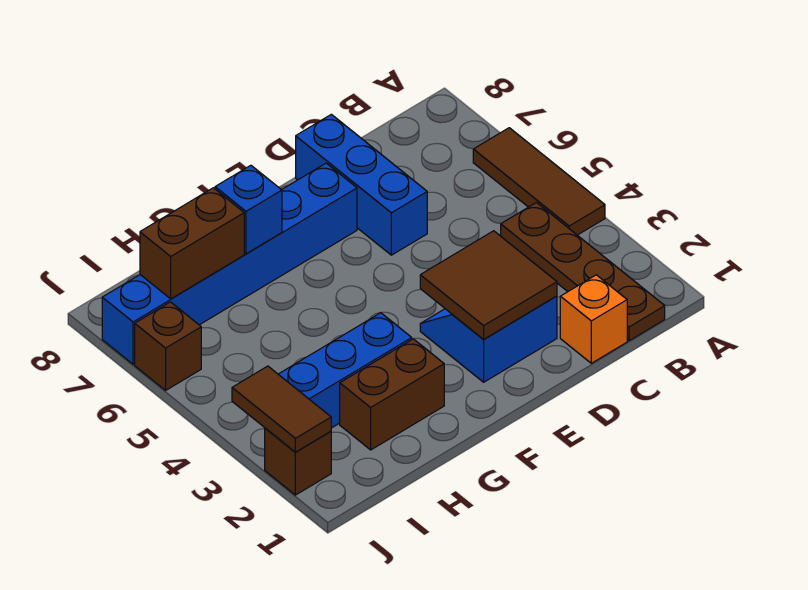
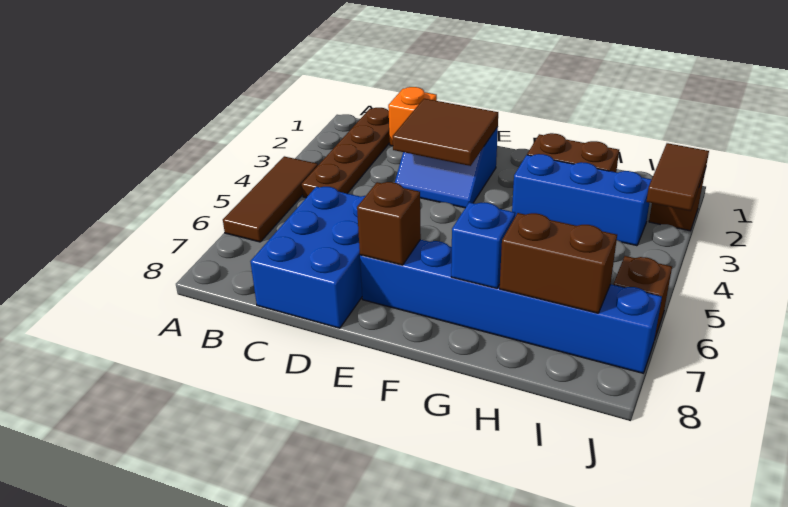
blue 1x3 brick [296,114,427,255] -> blue 2x3 brick [250,187,365,328]
none -> brown 1x1 brick [357,182,421,265]

